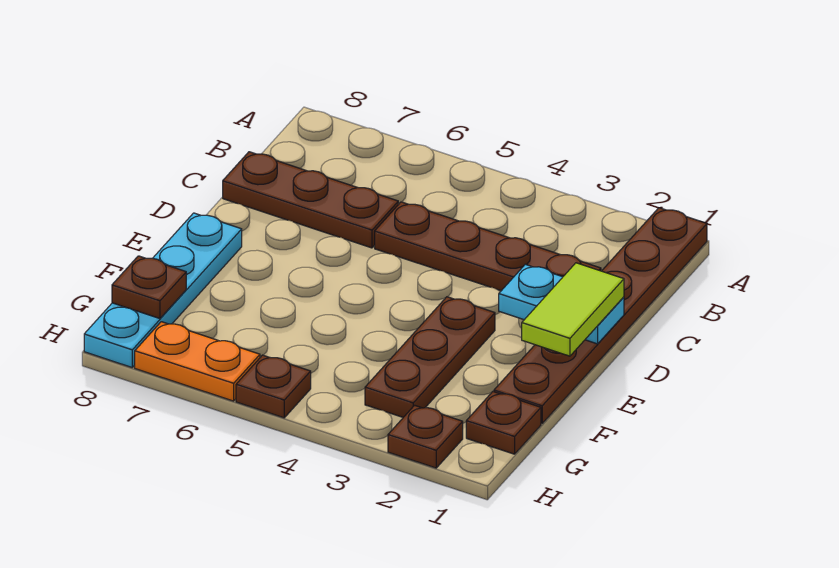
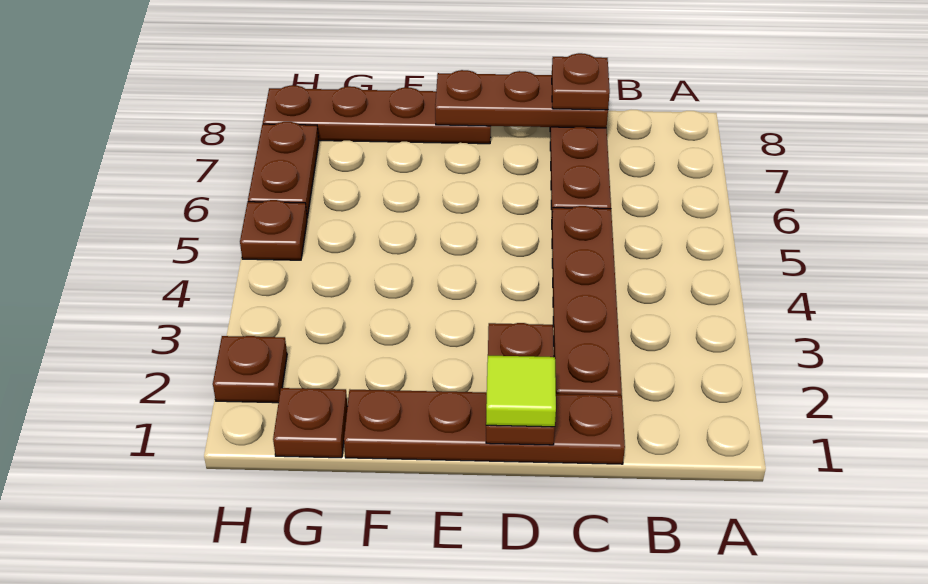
brown 1x6 plate [494,208,707,423] -> brown 1x4 plate [344,390,625,464]
cyan 1x2 plate [499,264,624,344] -> brown 1x2 plate [486,323,555,445]
lime 1x2 tile [522,263,624,356] -> lime 1x1 tile [486,356,556,427]
brown 1x3 plate [365,297,495,417] -> brown 1x3 plate moved to [435,70,608,128]
cyan 1x4 plate [84,213,242,367] -> brown 1x4 plate [263,85,491,144]
brown 1x1 plate [112,256,186,319] -> brown 1x1 plate moved to [552,53,610,110]
orange 1x2 plate [135,322,260,401] -> brown 1x2 plate [248,122,319,218]

